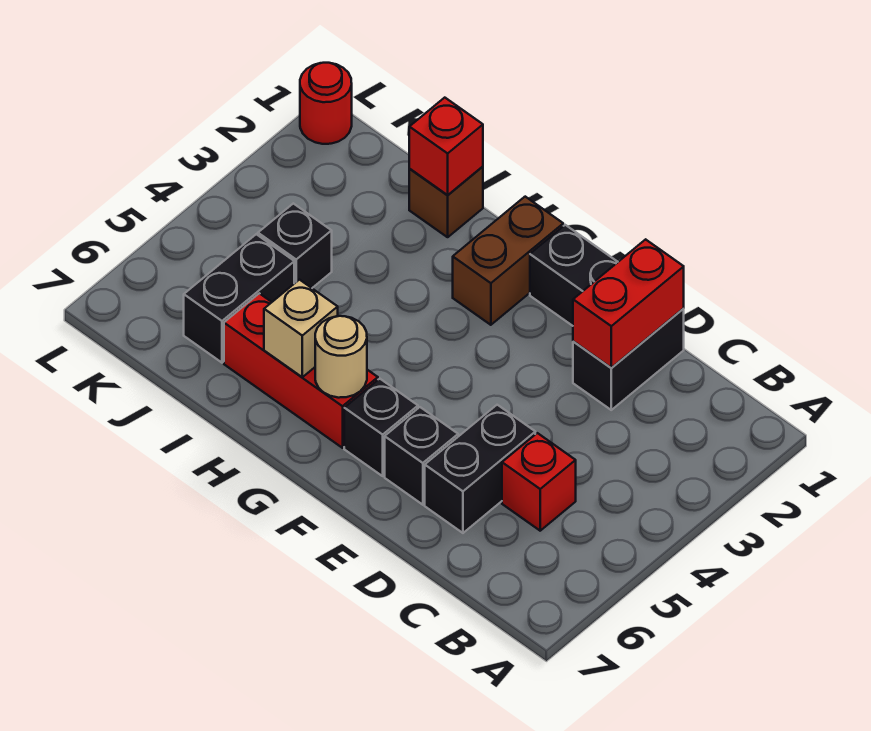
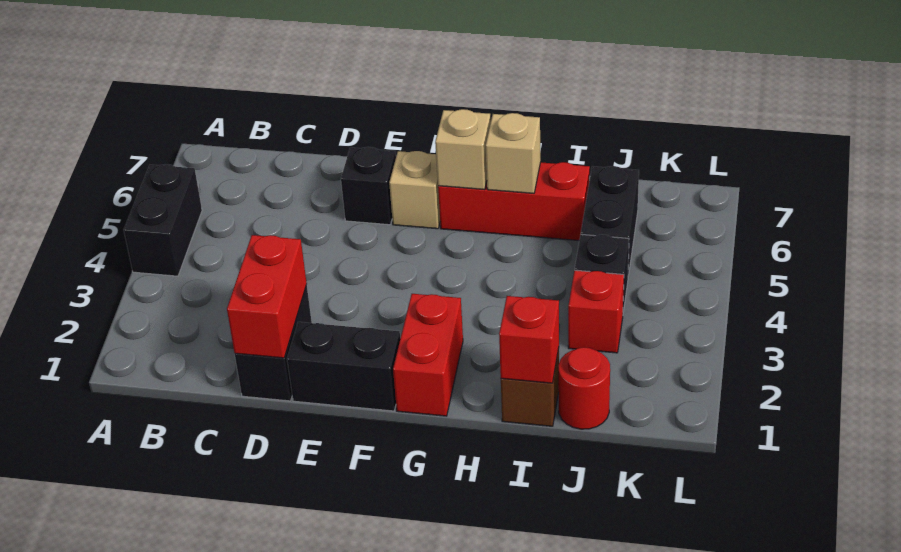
red 1x1 brick [502,433,576,531] -> red 1x1 brick moved to [568,270,624,353]
black 1x2 brick [425,405,535,533] -> black 1x2 brick moved to [124,164,202,276]
black 1x1 brick [344,379,418,476] -> tan 1x1 brick [389,151,440,229]
brown 1x2 brick [453,197,563,325] -> red 1x2 brick [393,294,463,416]
tan 1x1 round brick [315,316,367,398] -> tan 1x1 brick [435,109,491,190]
red 1x1 round brick [300,63,352,144] -> red 1x1 round brick moved to [558,347,610,429]

